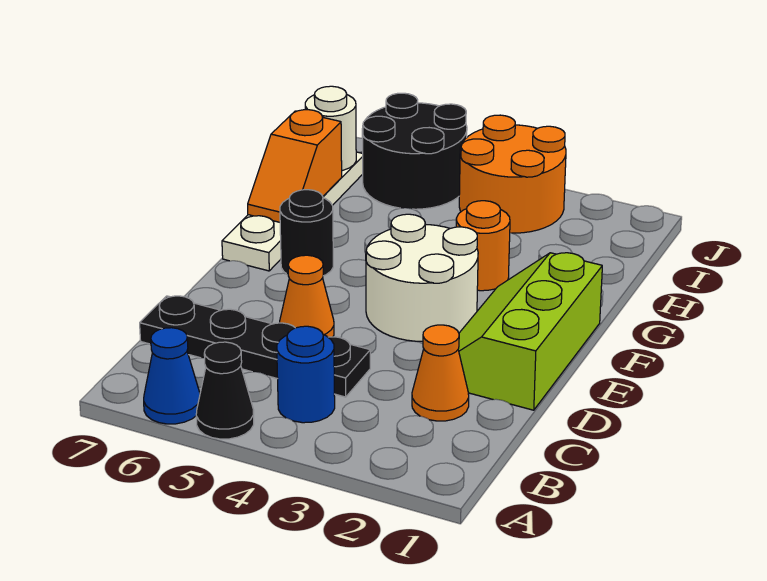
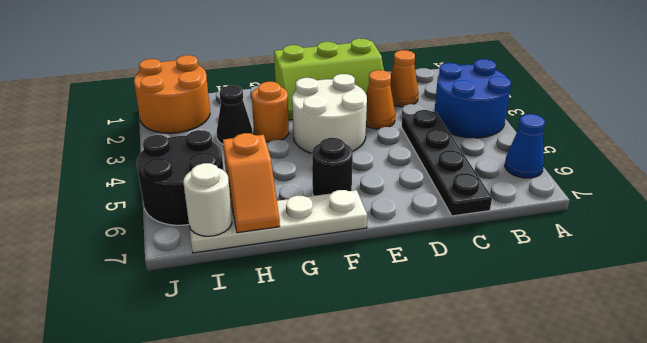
black 1x1 cone [196,342,254,439] -> black 1x1 cone moved to [217,86,252,144]
blue 1x1 round brick [277,326,335,423] -> blue 2x2 round brick [434,59,511,138]
orange 1x1 cone [280,255,334,337] -> orange 1x1 cone moved to [366,70,395,129]
orange 1x2 slope [248,110,342,222] -> orange 1x2 slope turned to [223,133,280,233]
orange 2x2 round brick [459,115,566,233] -> orange 2x2 round brick moved to [134,55,210,133]

